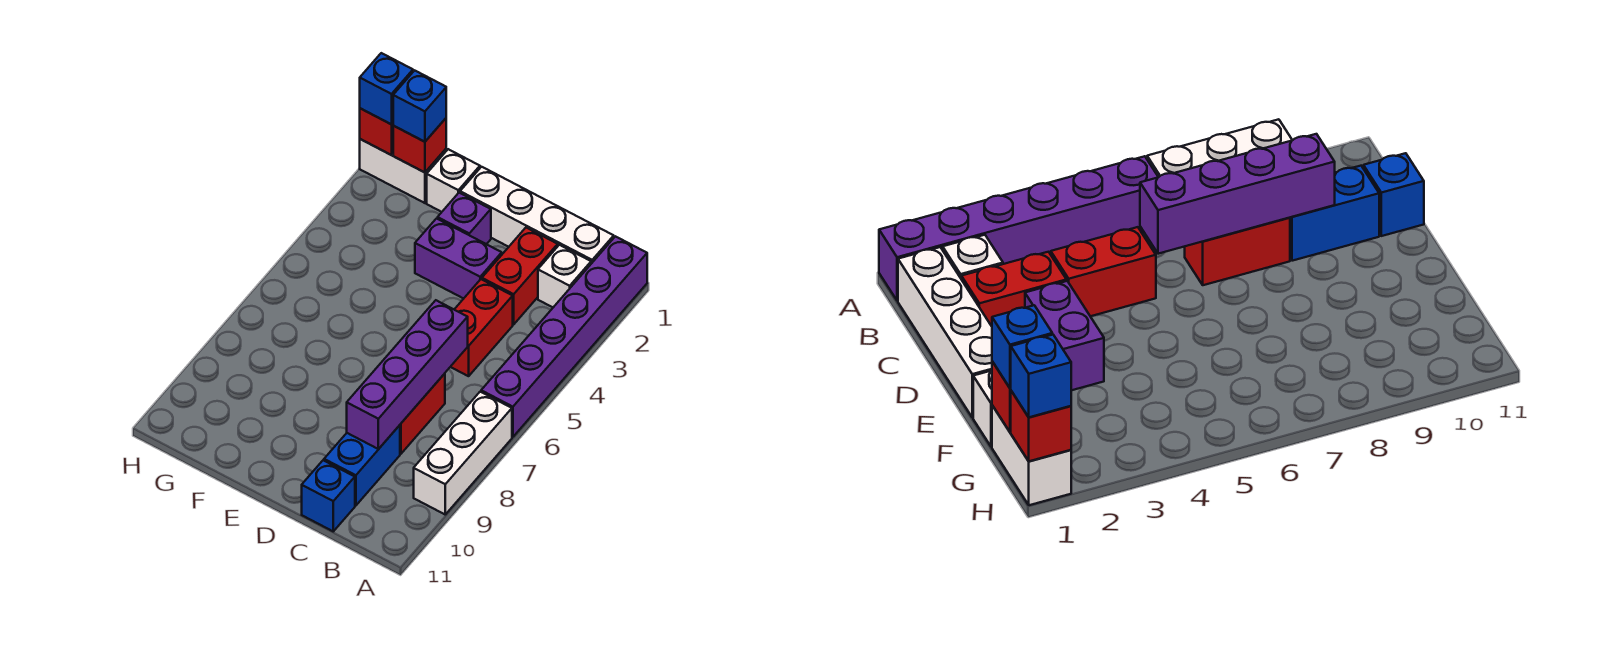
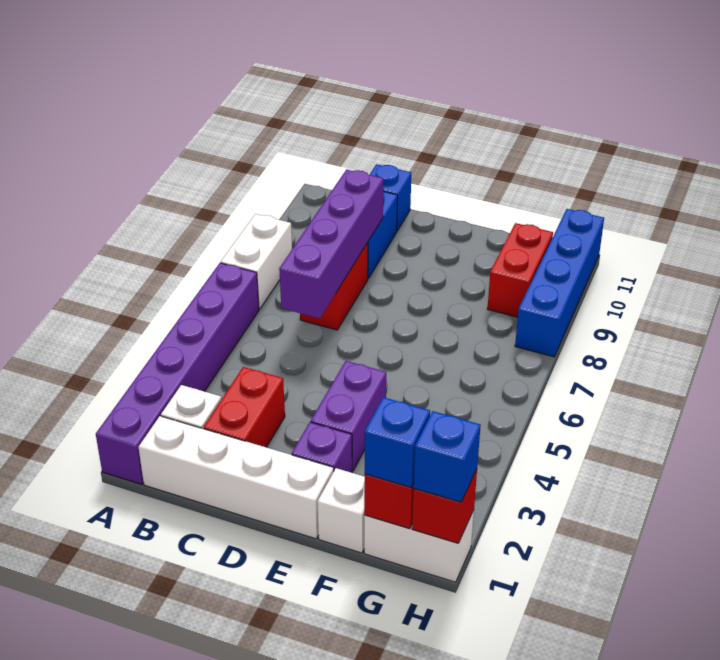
white 1x3 brick [414,392,512,514] -> white 1x2 brick [221,214,292,309]
red 1x2 brick [451,279,513,376] -> red 1x2 brick moved to [487,223,553,317]
purple 1x2 brick [415,218,502,299] -> purple 1x2 brick turned to [311,361,386,471]
none -> blue 1x4 brick [515,209,604,357]

